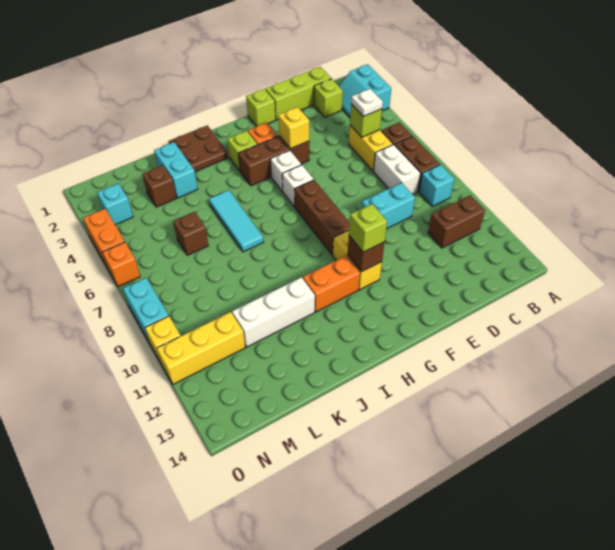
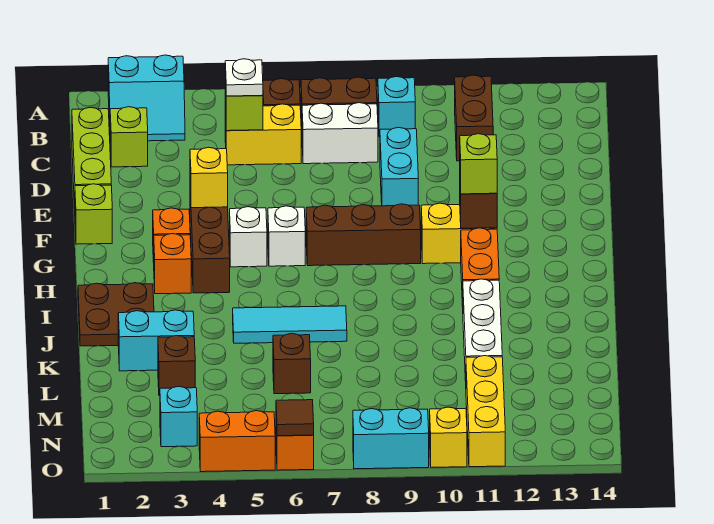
lime 1x1 brick [228,131,257,171] -> orange 1x1 brick [154,234,191,294]
none -> brown 1x1 tile [276,400,314,436]

